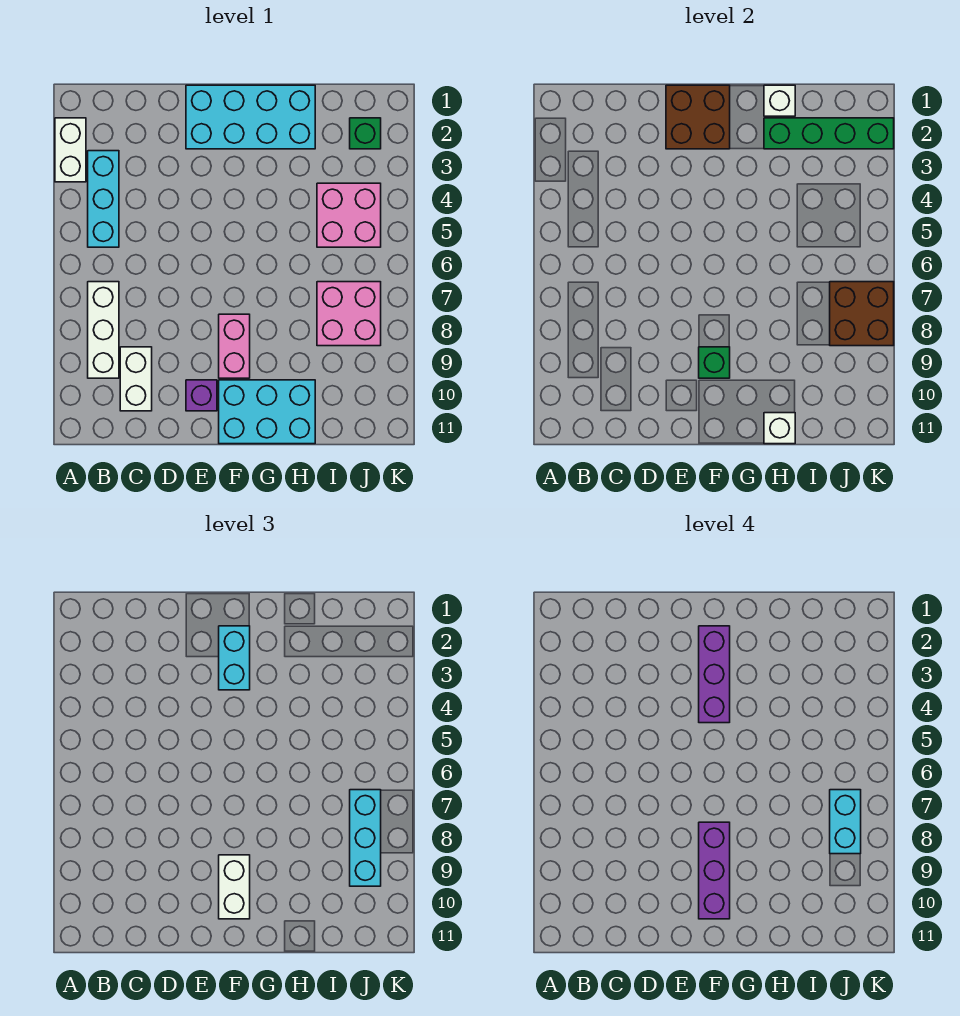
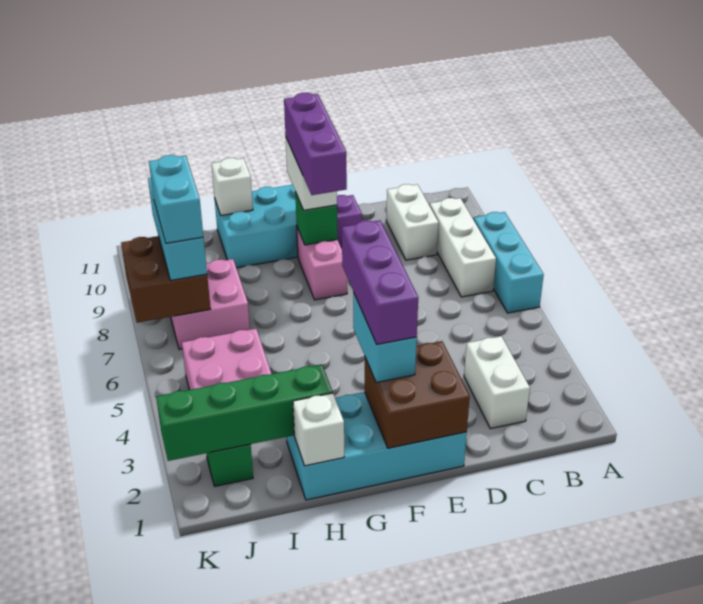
white 1x2 brick [55,118,86,182] -> white 1x2 brick moved to [464,336,530,429]
cyan 1x3 brick [88,151,119,247] -> cyan 1x3 brick moved to [474,212,544,313]

